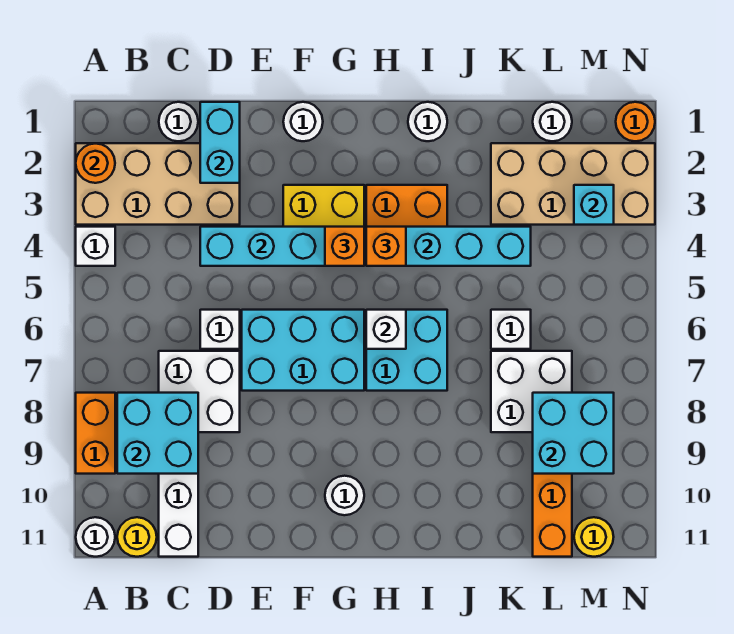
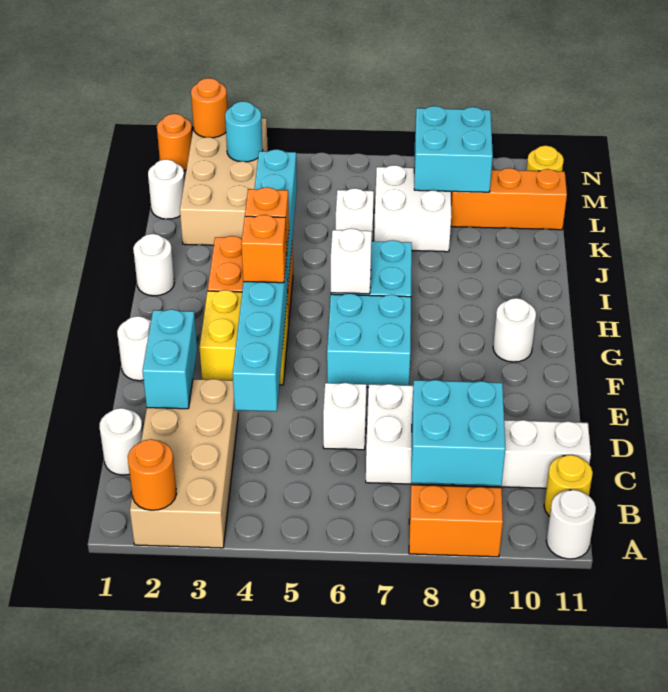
white 1x1 brick [76,227,115,266] -> none
cyan 1x2 brick [200,102,240,183] -> cyan 1x2 brick turned to [143,309,197,409]
cyan 2x3 brick [242,310,364,391] -> cyan 2x2 brick [327,293,411,387]
cyan 1x1 brick [574,185,614,225] -> cyan 1x1 round brick [225,101,263,162]
none -> orange 1x1 round brick [191,78,227,138]

